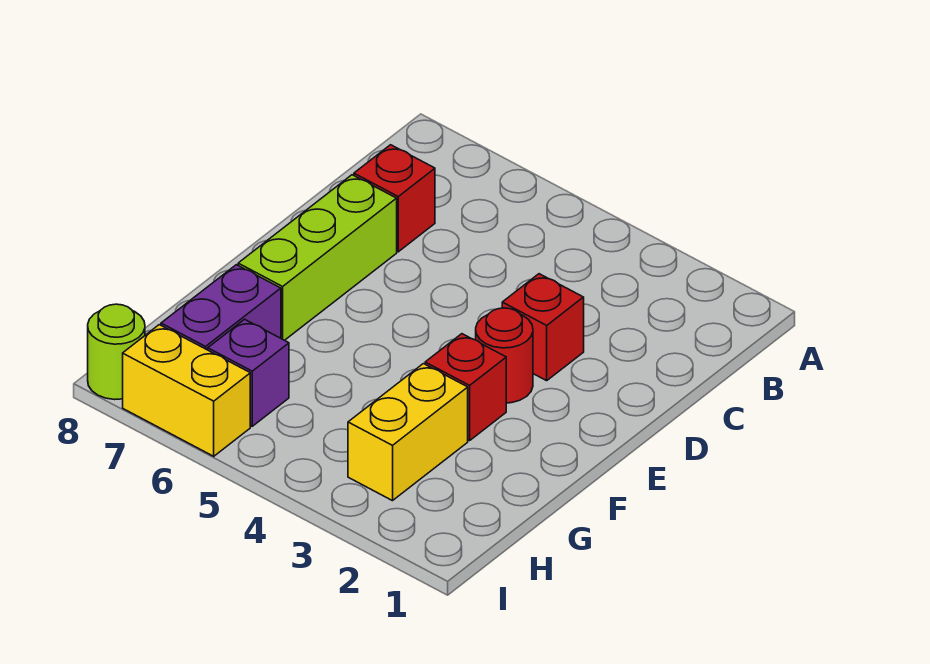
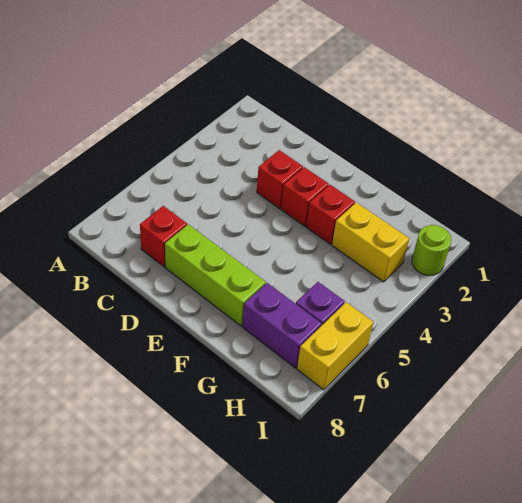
red 1x1 round brick [476,308,533,403] -> red 1x1 brick [281,167,329,226]
lime 1x1 round brick [88,304,145,400] -> lime 1x1 round brick moved to [412,225,451,275]

